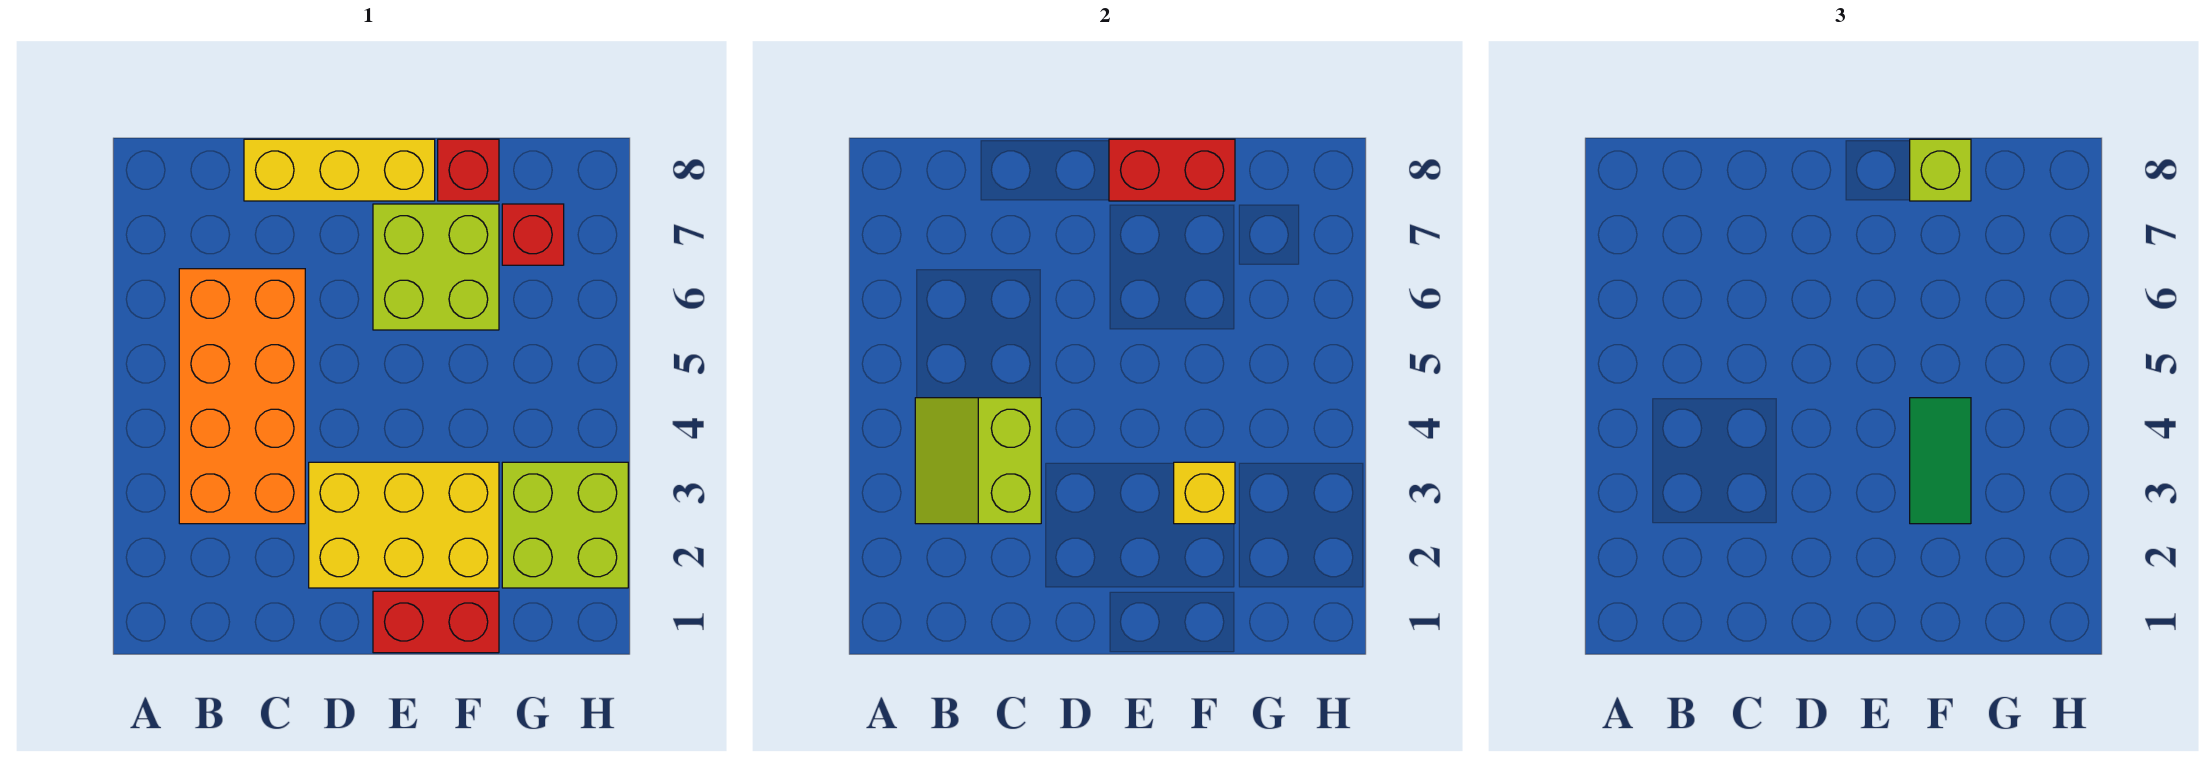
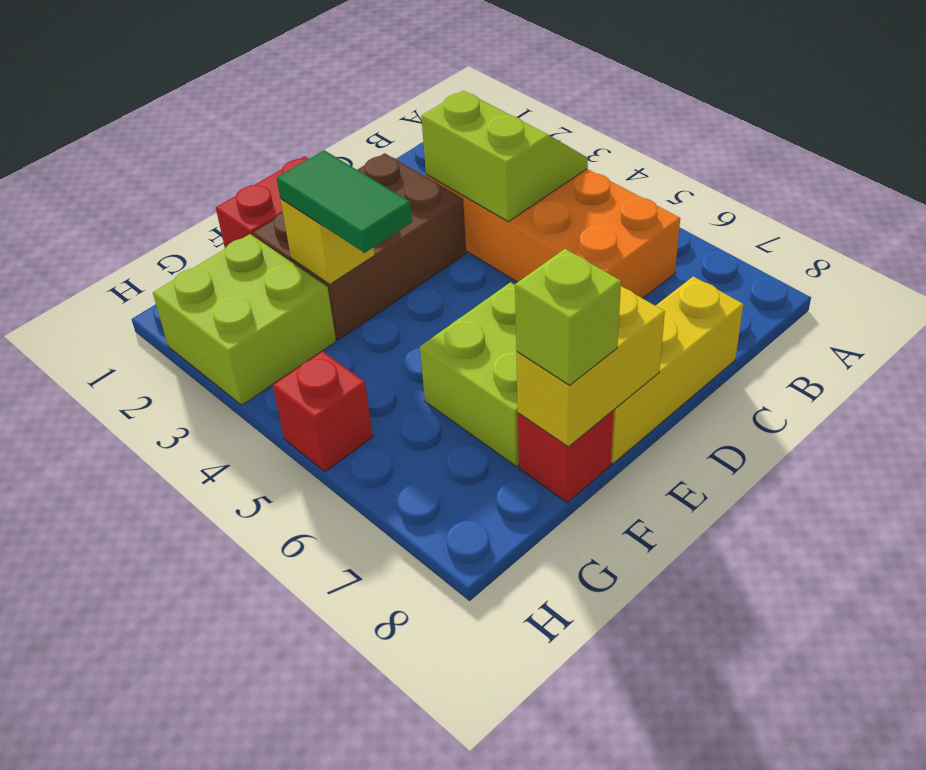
yellow 2x3 brick [309,462,499,588] -> brown 2x3 brick [253,153,466,340]
red 1x2 brick [1109,139,1235,201] -> yellow 1x2 brick [516,286,665,447]
red 1x1 brick [502,204,564,265] -> red 1x1 brick moved to [273,351,373,472]

